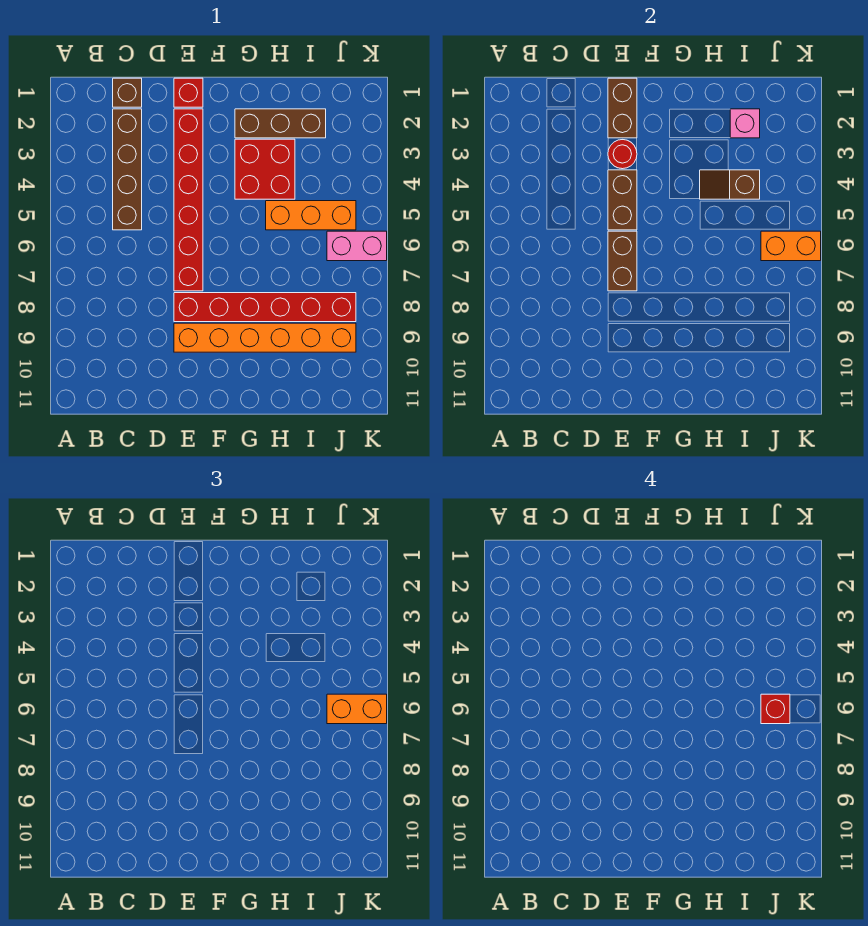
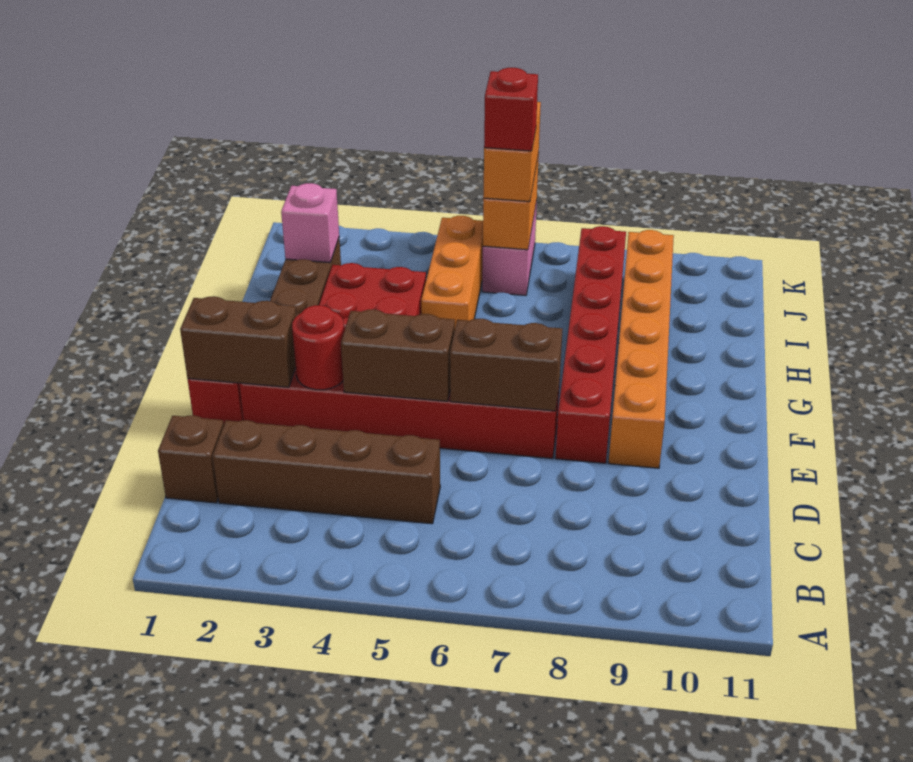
brown 1x2 slope [700,170,760,199] -> none

